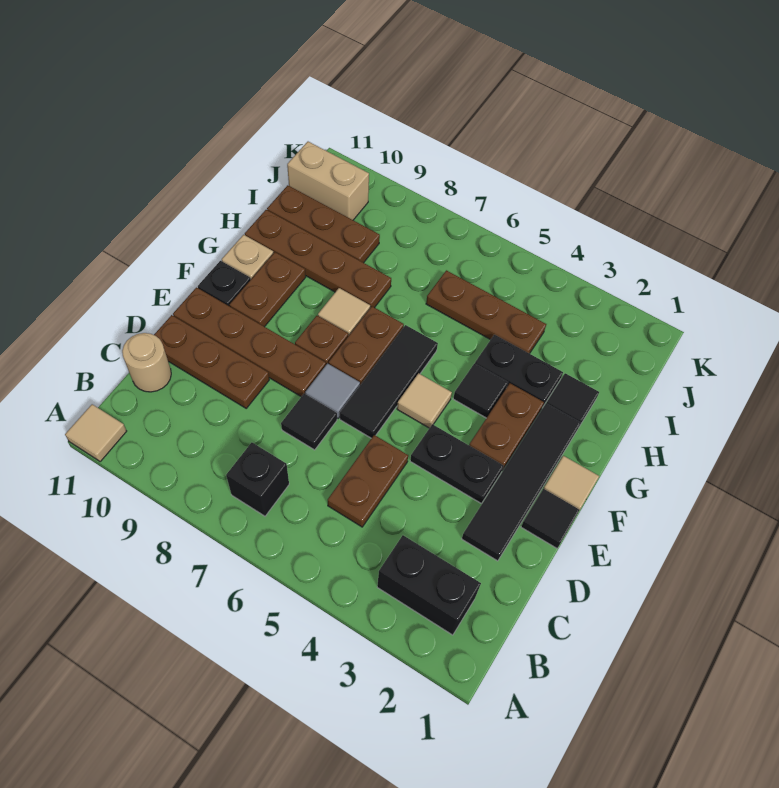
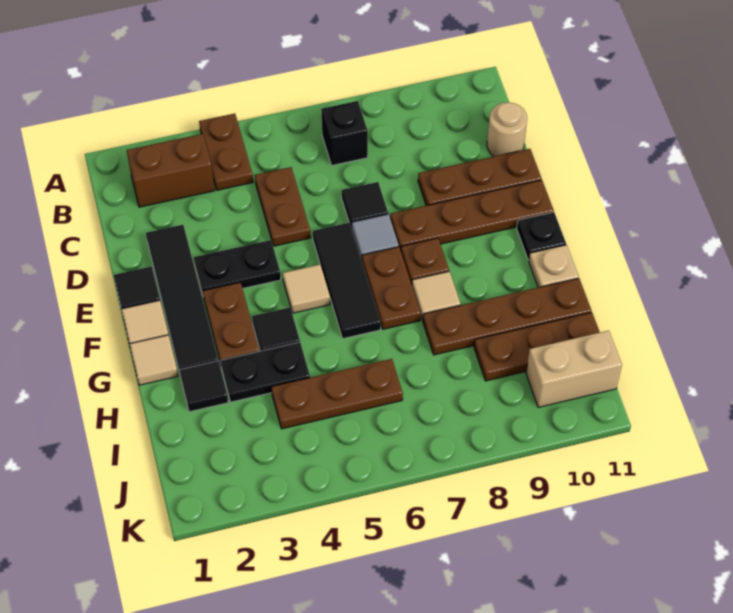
tan 1x1 tile [65,404,127,462] -> tan 1x1 tile moved to [130,335,178,385]
black 1x2 brick [377,535,481,635] -> brown 1x2 brick [127,134,215,207]
brown 1x2 plate [230,252,306,327] -> brown 1x2 plate moved to [199,114,253,190]

